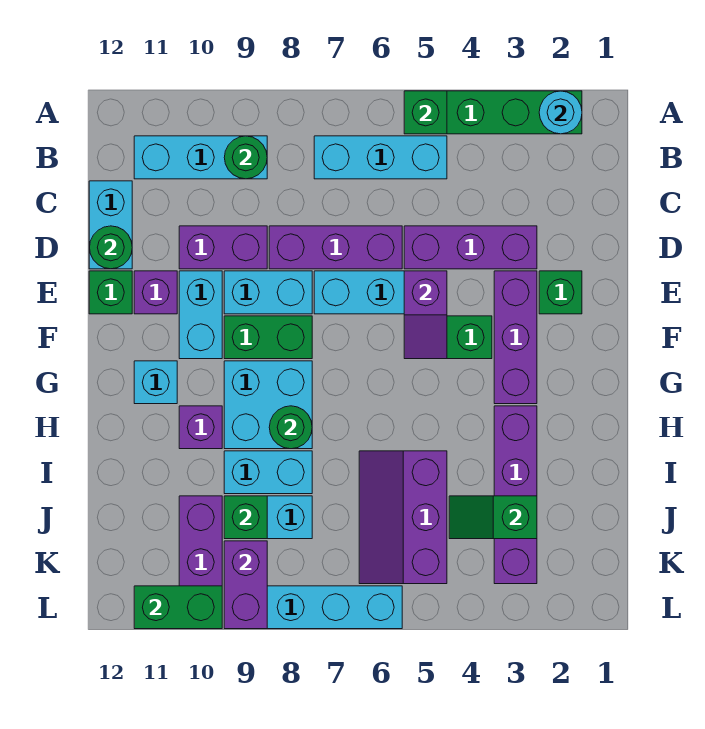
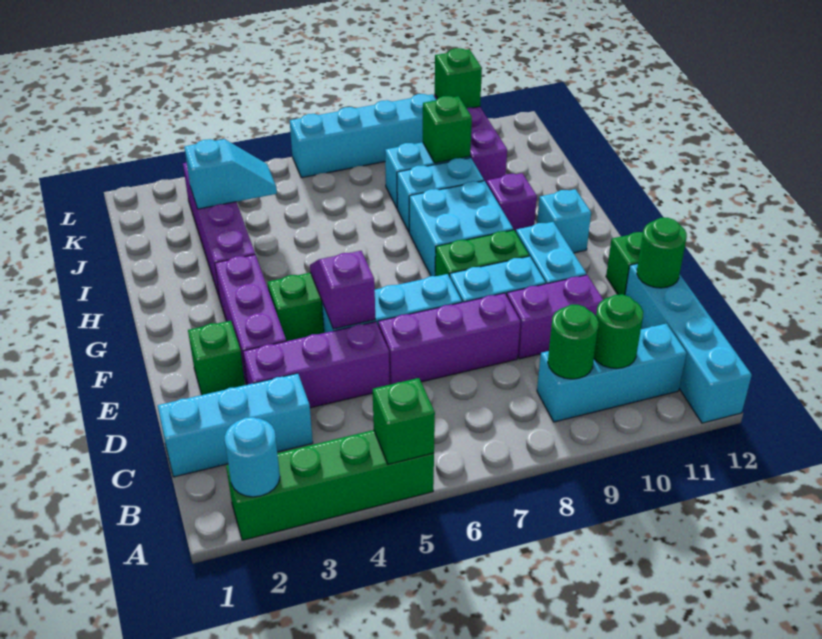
cyan 1x3 brick [314,136,447,179] -> cyan 1x3 brick moved to [158,373,313,477]
cyan 1x2 brick [89,181,132,269] -> cyan 1x4 brick [625,264,752,423]
purple 1x1 brick [134,271,177,314] -> none
green 1x1 round brick [269,406,312,449] -> green 1x1 round brick moved to [594,294,643,369]
purple 2x3 slope [359,451,447,584] -> none
green 1x2 slope [449,496,537,539] -> cyan 1x2 slope [184,139,277,209]
purple 1x2 brick [224,541,267,629] -> none
green 1x2 brick [134,586,222,629] -> green 1x1 brick [435,48,482,108]

